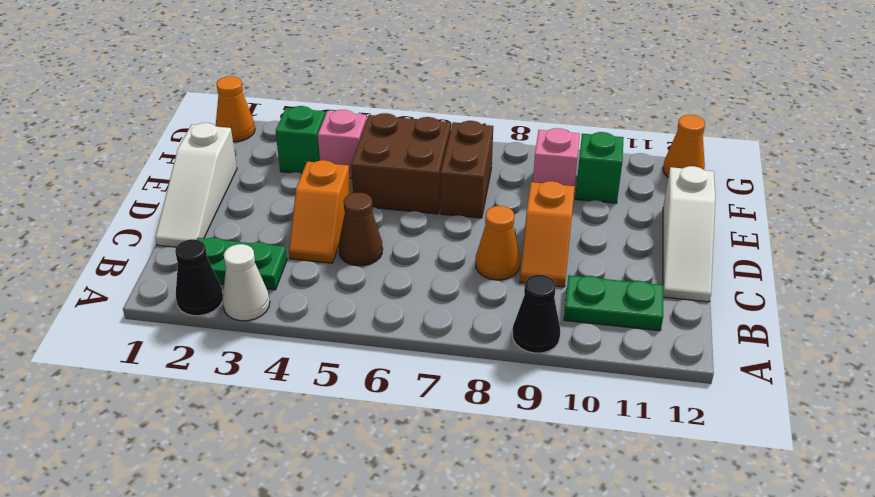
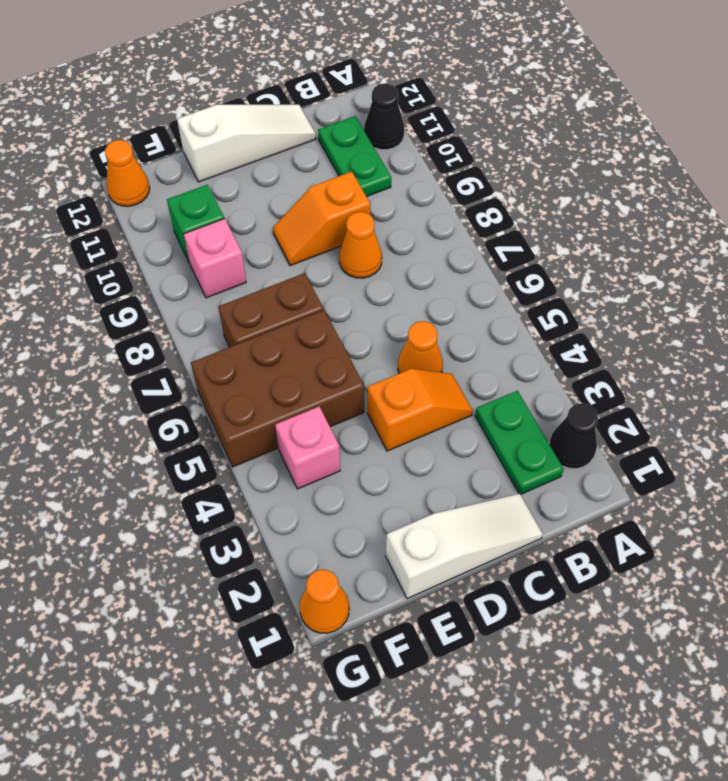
white 1x1 cone [222,244,270,321] -> none
black 1x1 cone [512,275,560,353] -> black 1x1 cone moved to [364,83,404,150]
brown 1x1 cone [339,193,383,266] -> orange 1x1 cone [398,321,443,373]
orange 1x2 slope [520,181,575,287] -> orange 1x2 slope turned to [273,171,370,266]
brown 2x2 brick [351,113,451,214] -> brown 2x3 brick [191,310,364,467]
green 1x1 brick [276,106,325,174] -> none

